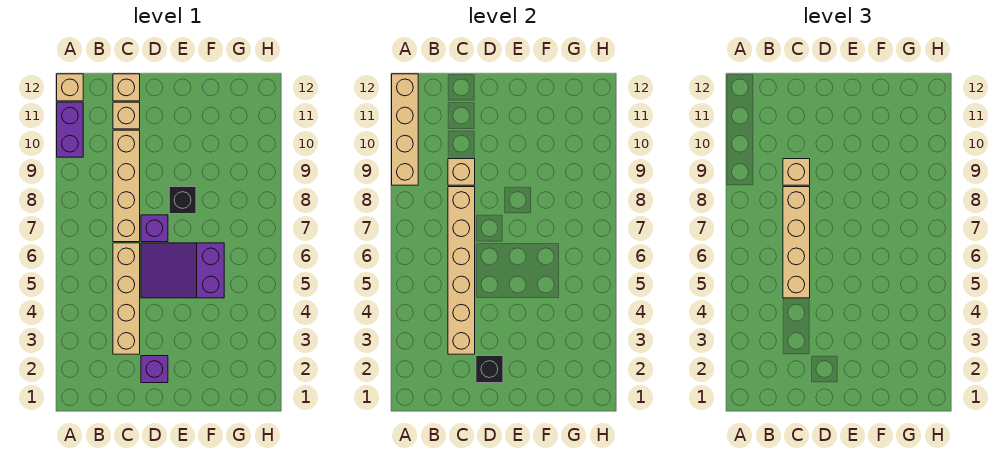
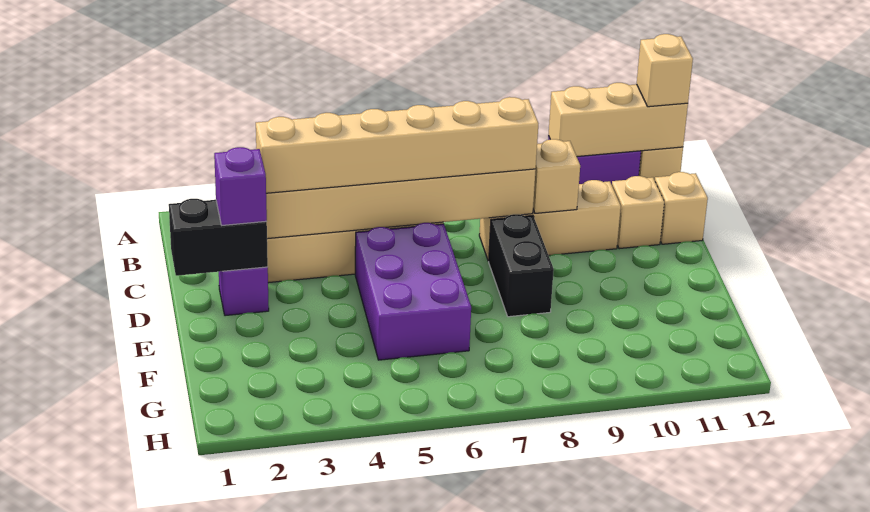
tan 1x4 brick [392,74,418,185] -> tan 1x3 brick [549,83,688,156]
tan 1x4 brick [783,187,810,298] -> tan 1x6 brick [256,97,538,193]
tan 1x4 brick [113,130,140,242] -> tan 1x3 brick [479,180,621,261]
tan 1x1 brick [783,159,810,185] -> tan 1x1 brick moved to [637,34,693,107]
black 1x1 brick [476,356,503,383] -> black 1x2 brick [169,199,268,276]
purple 2x3 slope [141,243,224,298] -> purple 2x3 brick [355,223,471,360]
purple 1x1 brick [141,215,168,242] -> purple 1x1 brick moved to [214,147,267,225]
black 1x1 brick [169,187,196,214] -> black 1x2 brick [489,214,554,317]

